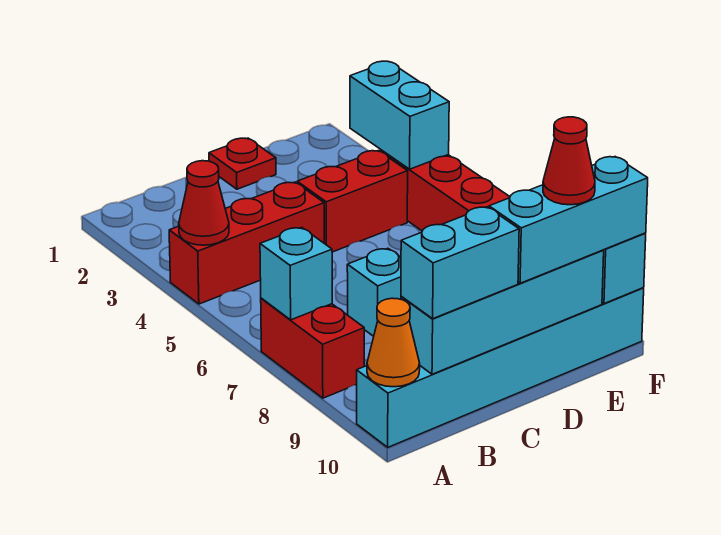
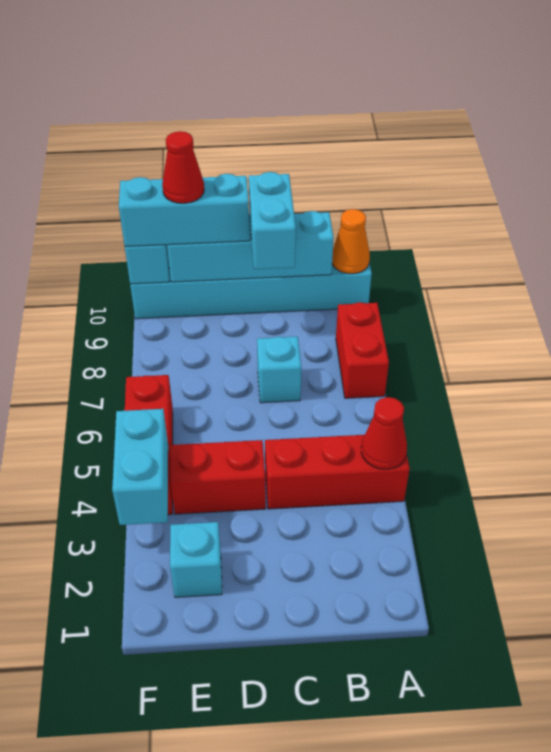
cyan 1x1 brick [260,227,332,320] -> cyan 1x1 brick moved to [170,522,222,597]
cyan 1x2 brick [401,207,519,319] -> cyan 1x2 brick turned to [249,172,296,269]
red 1x1 plate [209,138,276,189] -> none

